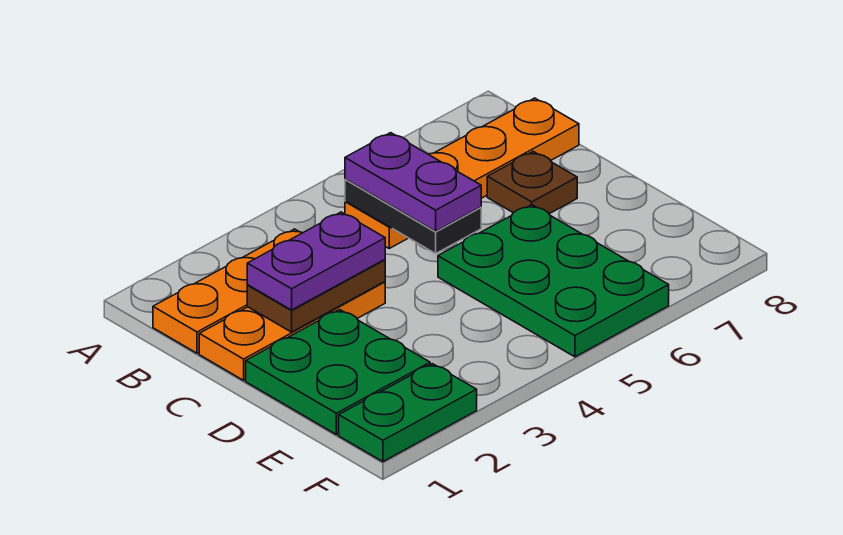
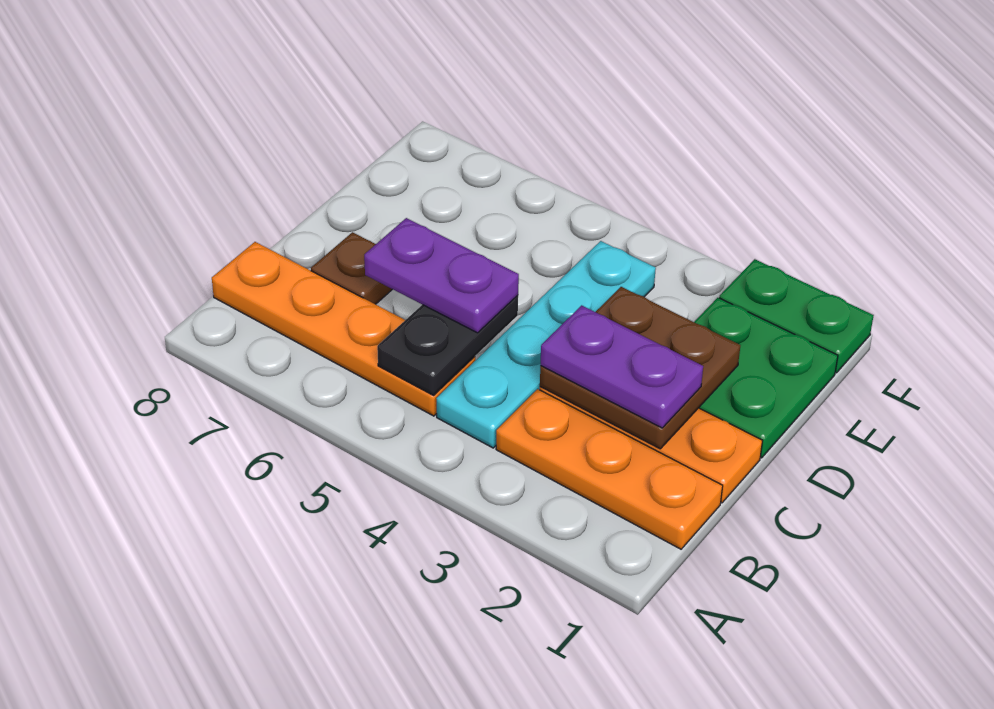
none -> cyan 1x4 plate [436,241,656,448]
purple 1x2 plate [345,133,481,231] -> purple 1x2 plate turned to [364,218,519,333]
brown 1x2 plate [247,260,385,332] -> brown 2x2 plate [540,287,740,449]
green 2x3 plate [438,205,669,357] -> none

